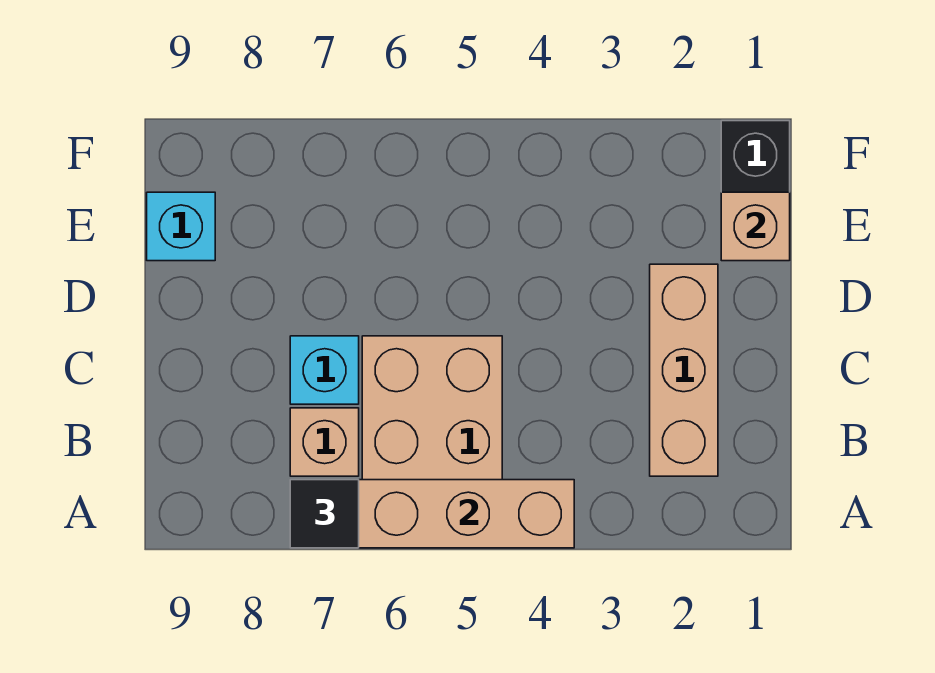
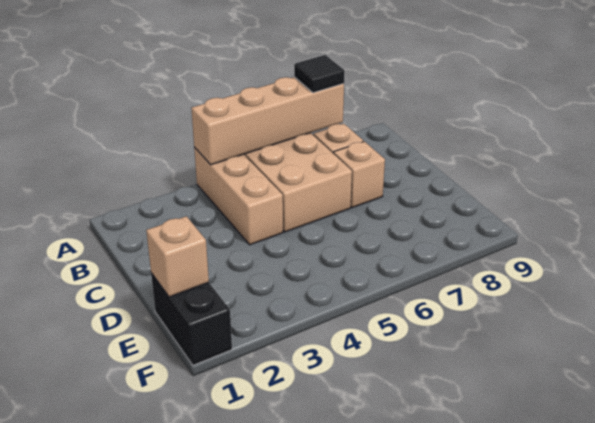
tan 1x3 brick [650,264,718,476] -> tan 1x3 brick moved to [194,148,283,245]
cyan 1x1 brick [290,336,359,404] -> tan 1x1 brick [333,141,385,208]
cyan 1x1 brick [147,192,215,261] -> none

